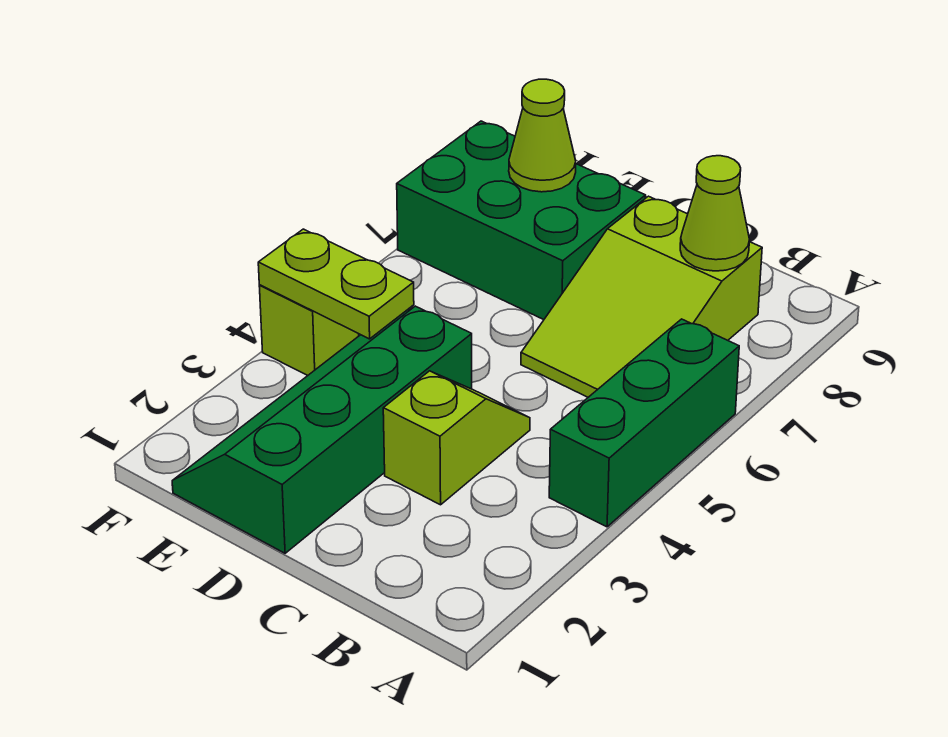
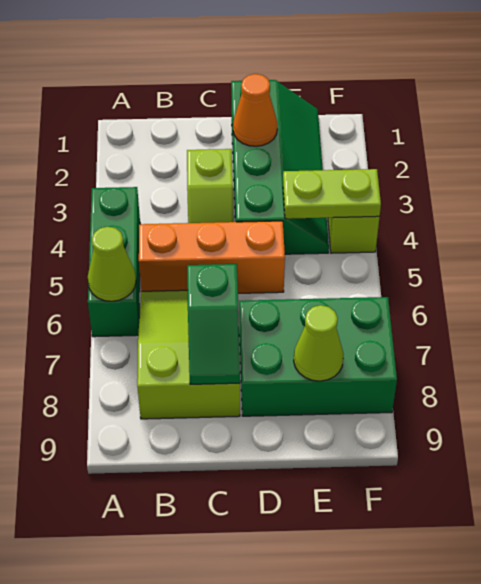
none -> orange 1x3 brick [139,221,285,293]
lime 1x1 cone [680,156,750,271] -> lime 1x1 cone moved to [88,227,136,301]
none -> green 1x2 slope [187,264,240,384]
none -> orange 1x1 cone [233,74,277,146]

